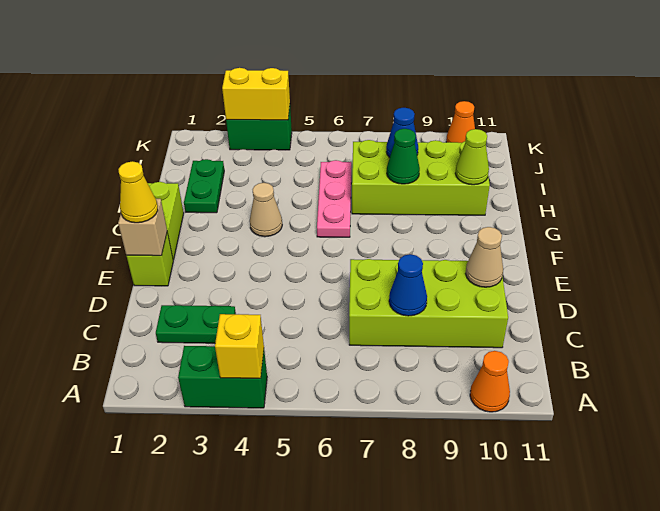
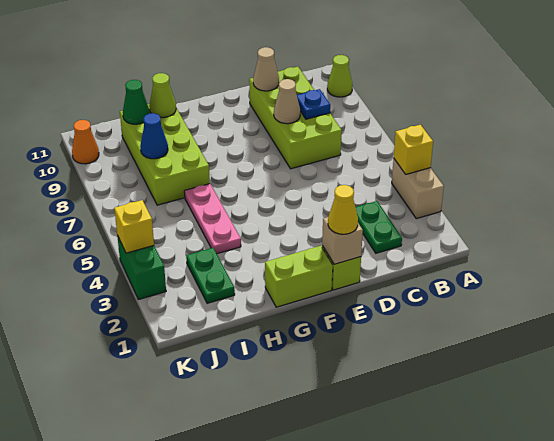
green 1x2 brick [178,346,267,408] -> tan 1x2 brick [392,158,444,219]
orange 1x1 cone [470,351,510,412] -> lime 1x1 cone [327,55,353,97]
blue 1x1 cone [389,254,427,316] -> blue 1x1 plate [297,89,330,119]
tan 1x1 cone [250,183,282,237] -> tan 1x1 cone moved to [274,79,300,124]
pink 1x3 plate [317,160,351,237] -> pink 1x3 plate turned to [184,184,241,254]
green 1x2 plate [184,159,224,213] -> green 1x2 plate turned to [186,248,235,303]
green 1x1 cone [387,129,420,184] -> green 1x1 cone moved to [123,80,150,124]
yellow 1x2 brick [222,68,290,120] -> yellow 1x1 brick [114,200,154,253]

